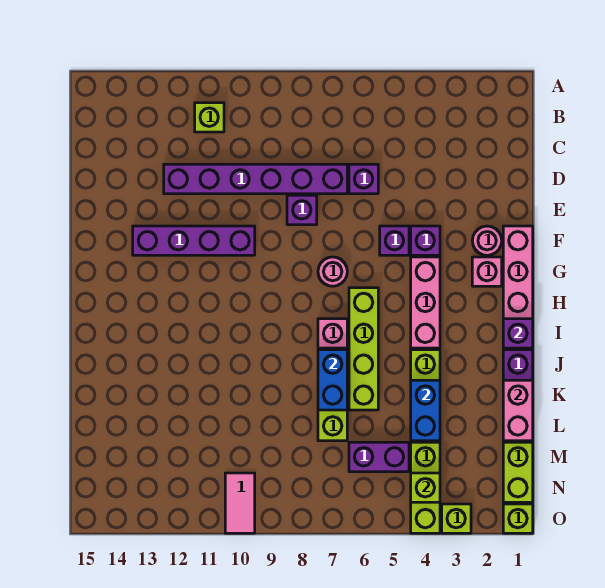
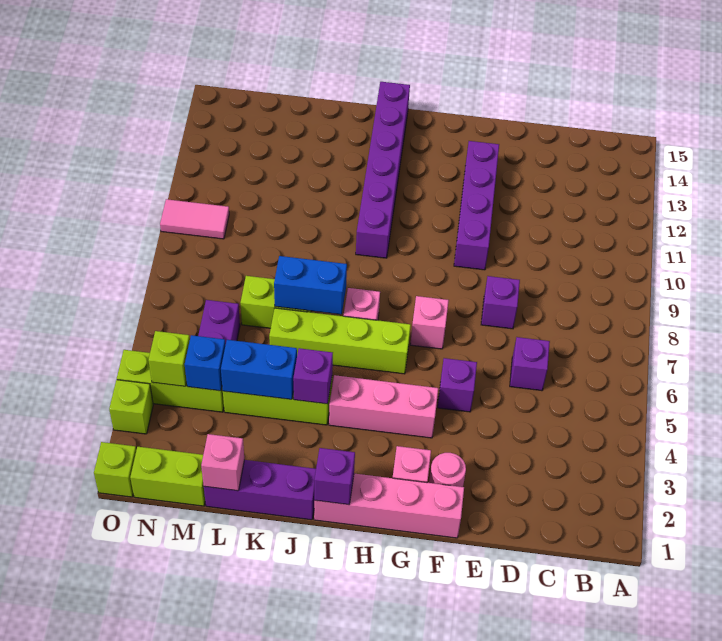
lime 1x1 brick [195,103,224,132] -> none
purple 1x6 brick [164,164,347,194] -> purple 1x6 brick moved to [356,82,410,258]
purple 1x1 brick [411,226,440,255] -> purple 1x1 brick moved to [293,348,333,404]
pink 1x1 round brick [318,257,347,286] -> pink 1x1 brick [410,296,449,349]
pink 1x2 brick [503,380,533,441] -> pink 1x1 brick [201,434,244,491]
none -> blue 1x1 brick [185,335,225,391]

